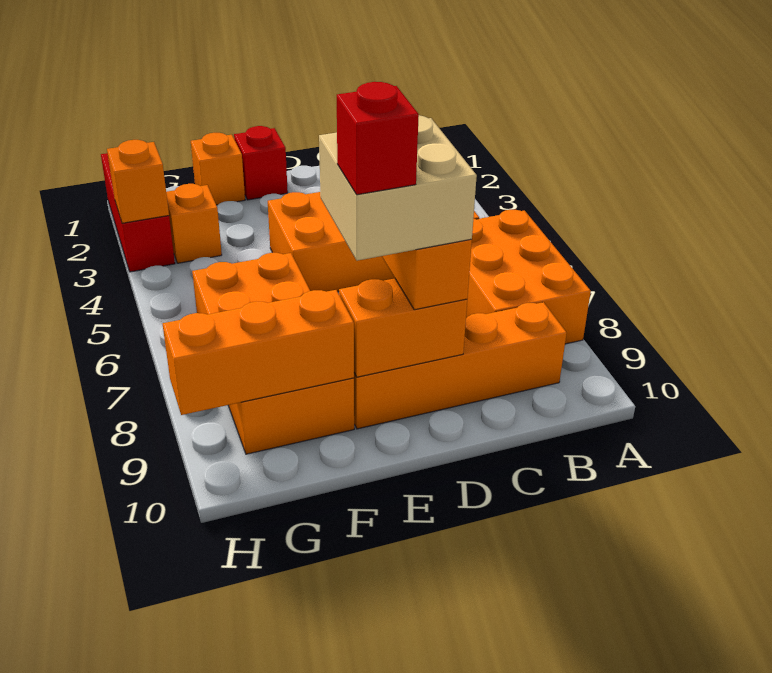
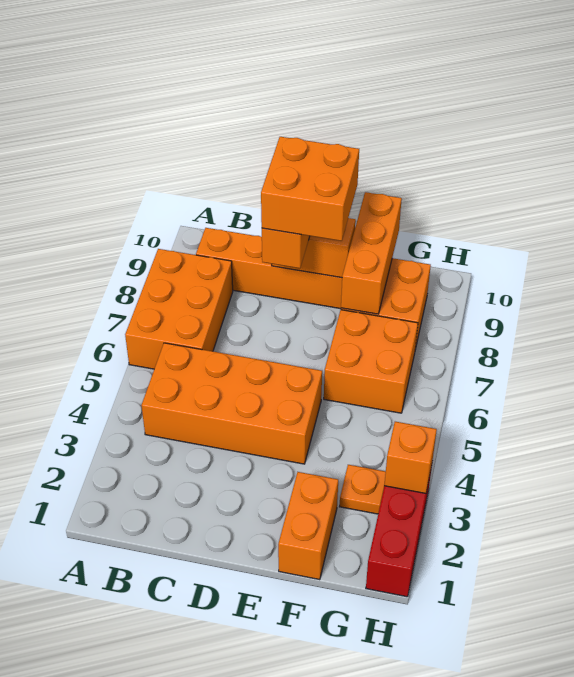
tan 2x2 brick [319,115,477,261] -> orange 2x2 brick [261,137,359,241]
red 1x1 brick [234,126,288,200] -> none
red 1x1 brick [337,82,419,195] -> none
orange 1x1 brick [191,133,245,205] -> orange 1x2 brick [278,472,338,580]
orange 1x3 brick [163,290,354,415] -> orange 1x3 brick turned to [341,192,402,314]
orange 1x1 brick [166,184,222,263] -> orange 1x1 plate [340,465,386,514]

